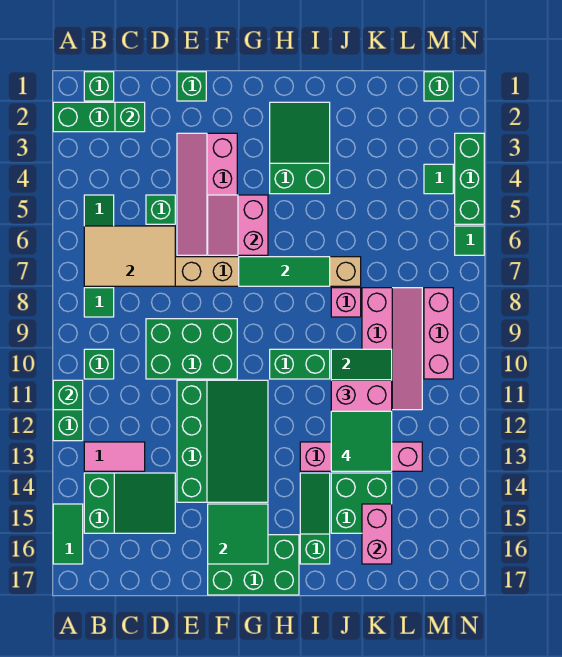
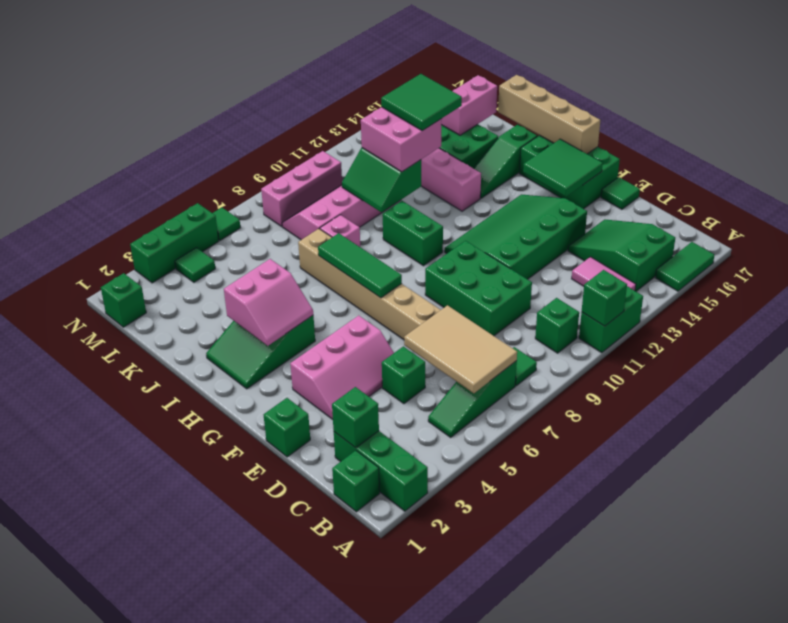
pink 2x4 slope [177,133,237,255] -> pink 2x3 slope [290,315,394,419]
none -> green 1x1 tile [601,177,640,209]
pink 2x2 slope [208,195,268,255] -> pink 2x2 slope moved to [224,259,313,346]
none -> tan 1x4 brick [498,75,600,154]

